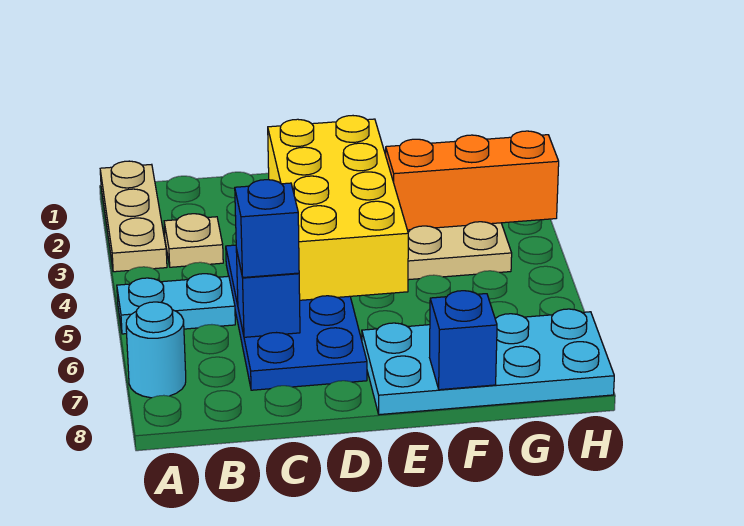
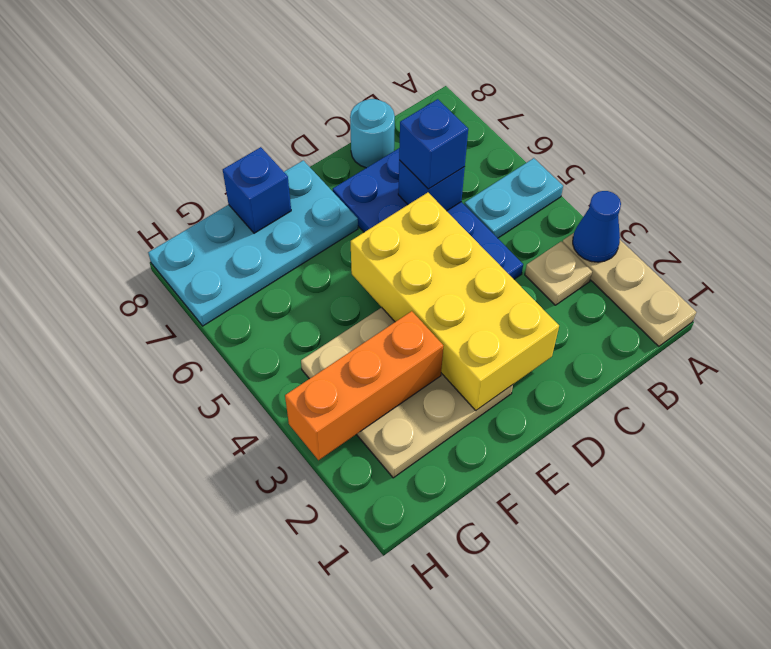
none -> blue 1x1 cone [573,191,621,262]
cyan 1x1 round brick [126,302,186,398] -> cyan 1x1 round brick moved to [350,99,395,168]

